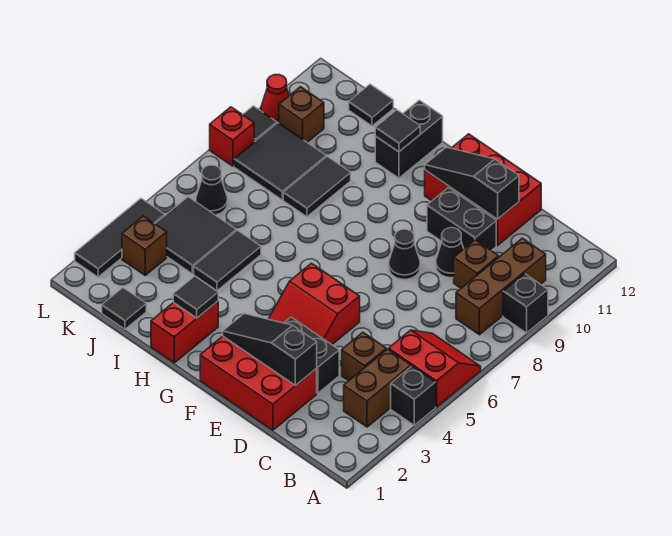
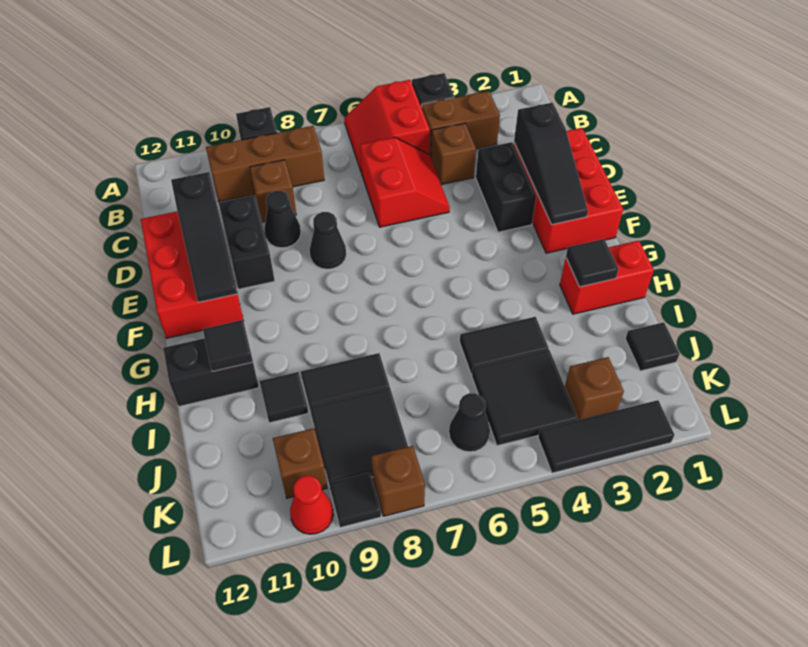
red 2x2 slope [269,263,360,345] -> red 2x2 slope moved to [360,137,450,227]
black 1x1 tile [349,84,393,126] -> black 1x1 tile moved to [260,372,308,423]
red 1x1 brick [210,107,254,166] -> brown 1x1 brick [371,446,425,516]

